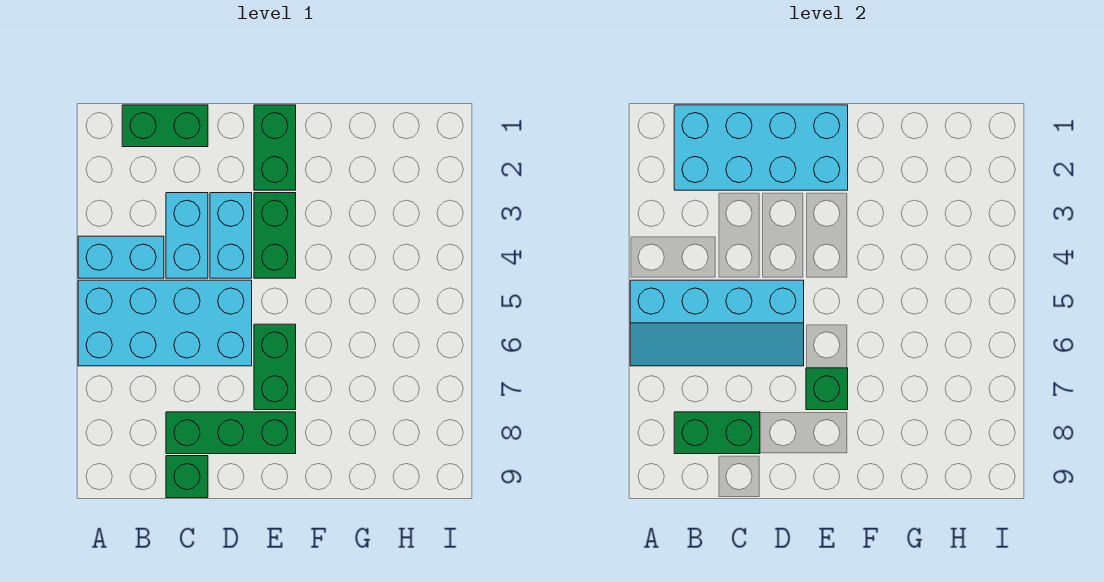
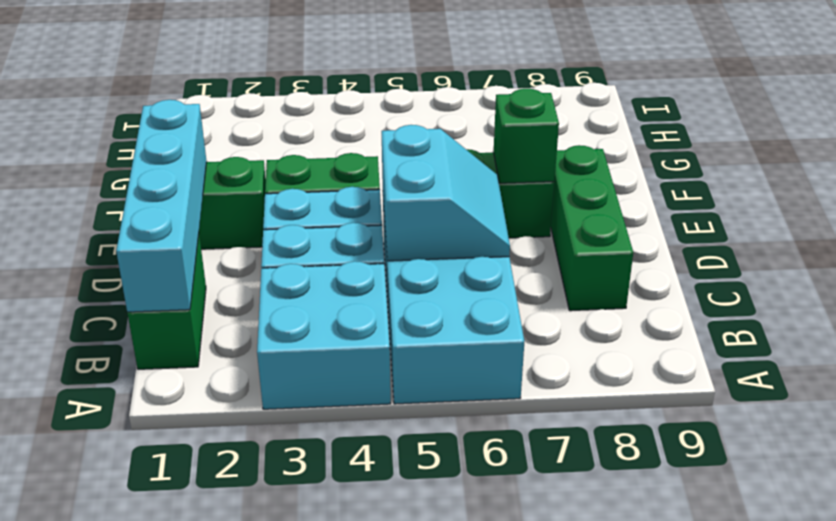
cyan 1x2 brick [78,236,164,278] -> cyan 2x2 brick [257,261,391,409]
cyan 2x4 slope [630,280,804,366] -> cyan 2x2 slope [382,125,510,261]
cyan 2x4 brick [674,105,848,190] -> cyan 1x4 brick [116,100,207,312]
green 1x2 brick [674,412,760,454] -> none
green 1x1 brick [166,456,208,498] -> none

